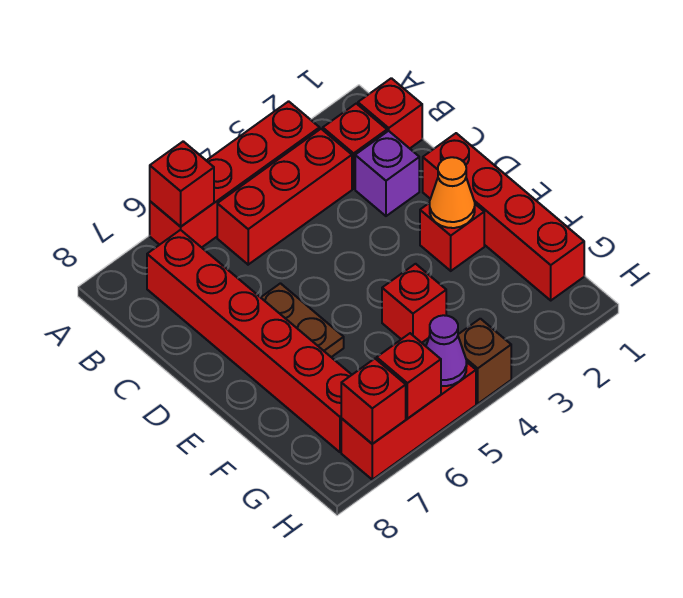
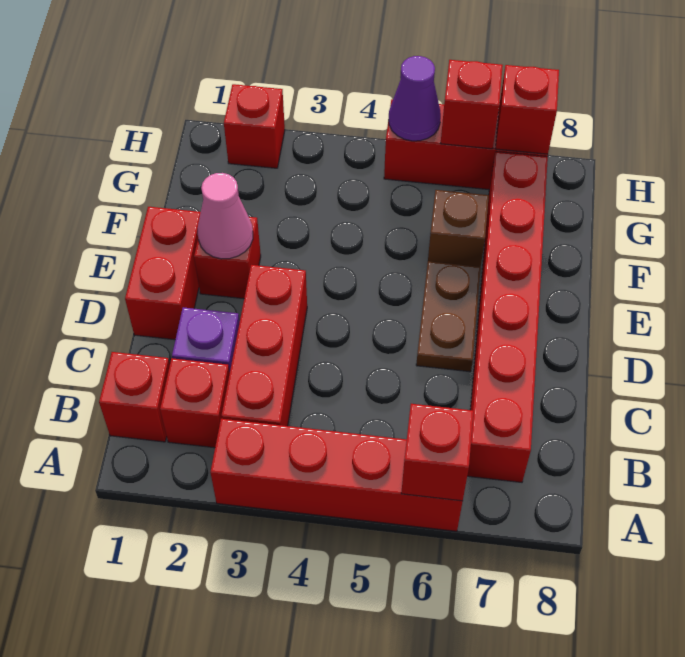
red 1x3 brick [217,129,352,265] -> red 1x3 brick turned to [221,265,307,426]
red 1x4 brick [423,133,584,300] -> red 1x2 brick [125,207,201,340]
orange 1x1 cone [430,157,475,228] -> pink 1x1 cone [198,173,253,259]
red 1x1 brick [382,264,446,343] -> red 1x1 brick moved to [224,84,285,168]
brown 1x1 brick [458,319,511,404] -> brown 1x1 brick moved to [428,190,489,267]

